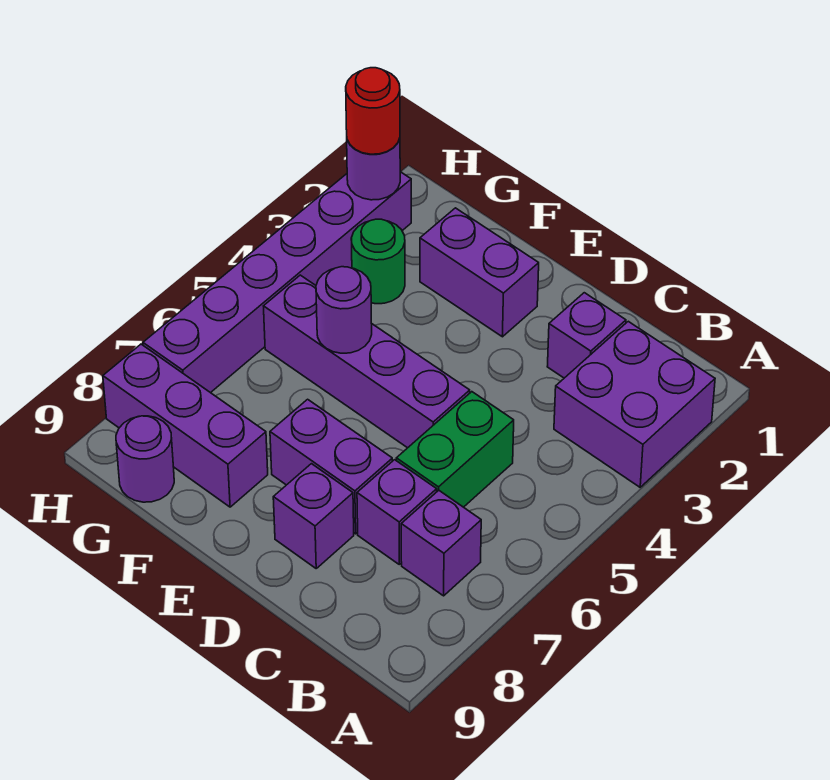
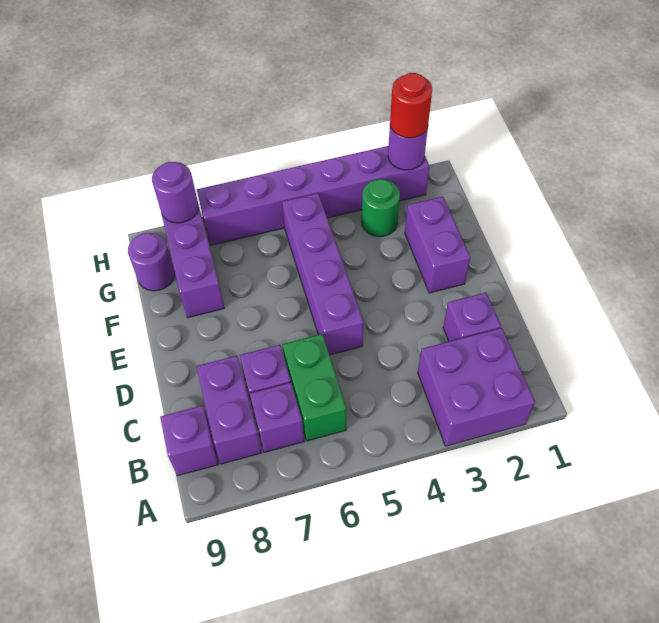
green 1x2 brick [396,392,514,507] -> green 1x2 brick turned to [282,334,346,441]
purple 1x2 brick [270,399,392,534] -> purple 1x2 brick moved to [196,356,262,464]
purple 1x1 brick [273,464,354,568] -> purple 1x1 brick moved to [160,405,219,476]
purple 1x1 round brick [316,267,372,353] -> purple 1x1 round brick moved to [152,162,198,223]

